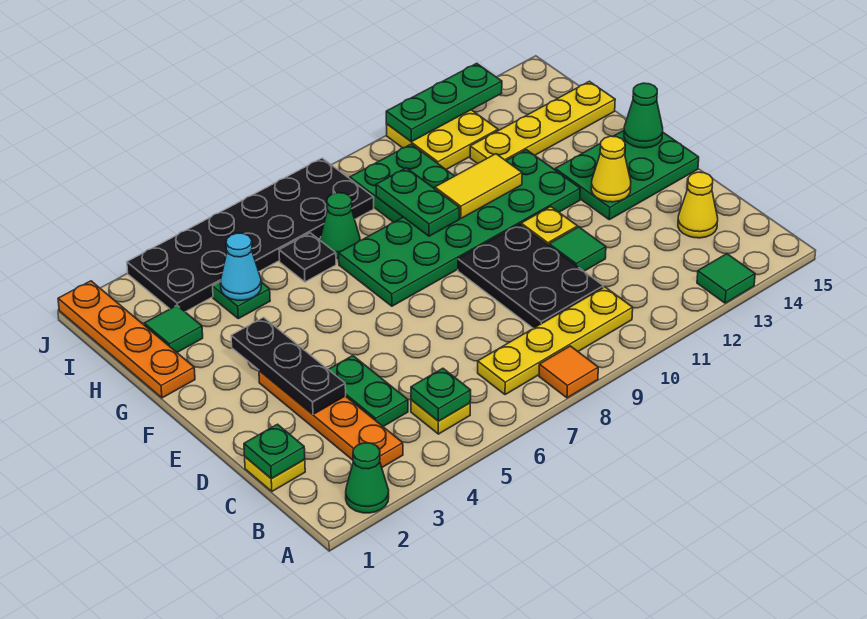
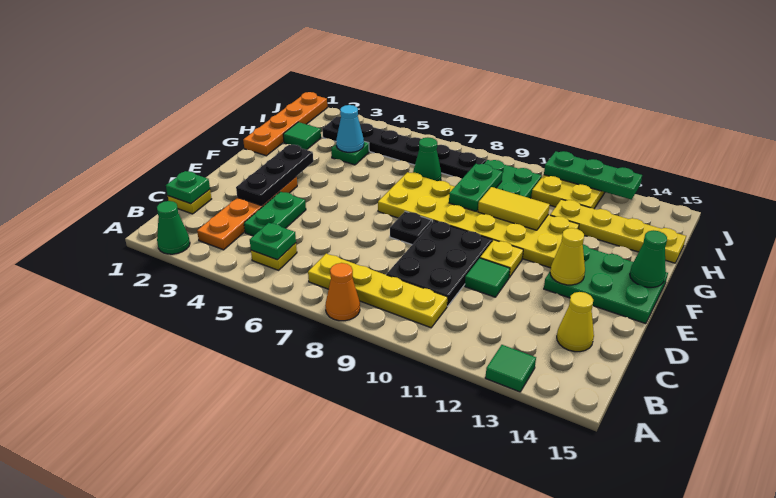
orange 1x1 tile [539,346,598,398] -> orange 1x1 cone [325,263,360,321]
green 2x6 plate [339,150,580,306] -> yellow 2x6 plate [378,172,579,268]
black 1x1 plate [279,233,336,282] -> black 1x1 plate moved to [390,211,432,245]
black 2x6 plate [127,158,374,312] -> black 1x6 plate [322,116,486,179]

